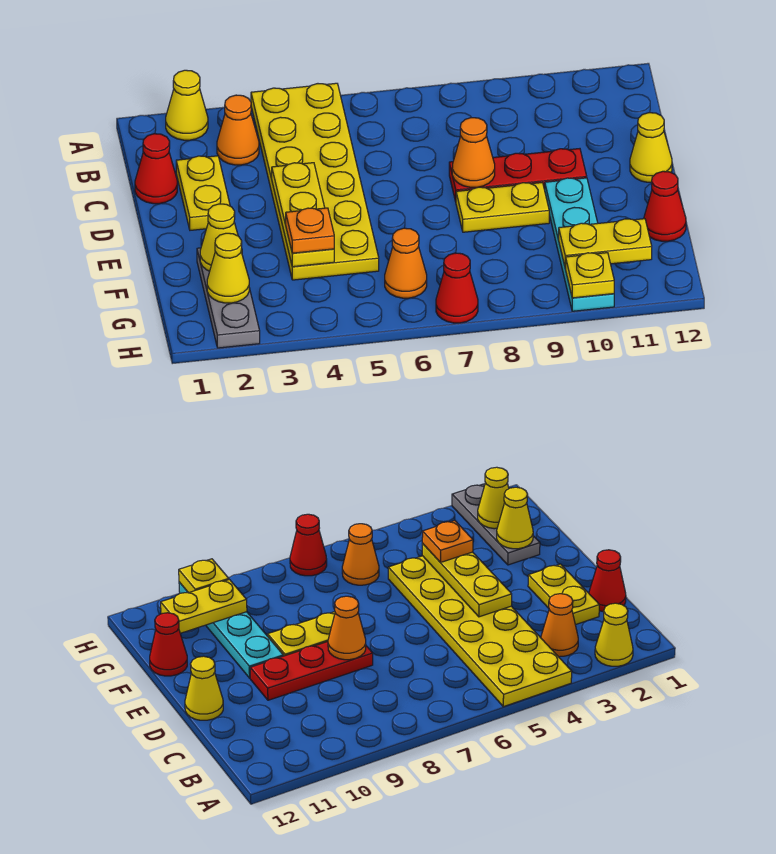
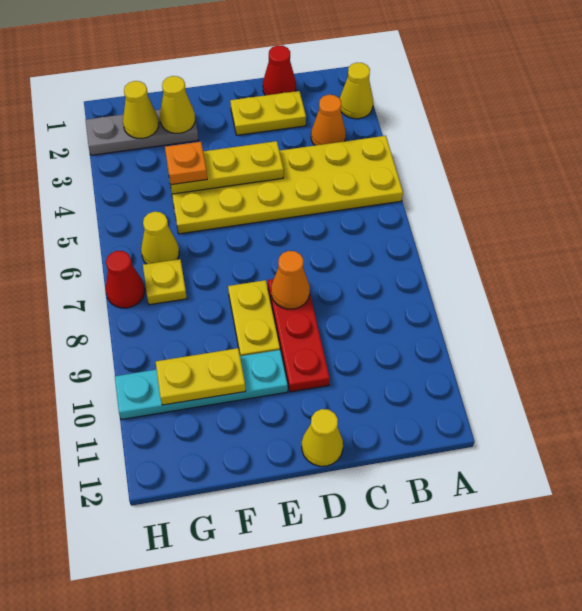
red 1x1 cone [644,171,686,241] -> none
orange 1x1 cone [385,228,427,298] -> yellow 1x1 cone [141,212,179,264]
yellow 1x2 plate [559,219,652,268] -> yellow 1x2 plate turned to [156,348,246,405]
yellow 1x1 plate [565,253,614,298] -> yellow 1x1 plate moved to [143,259,187,305]

